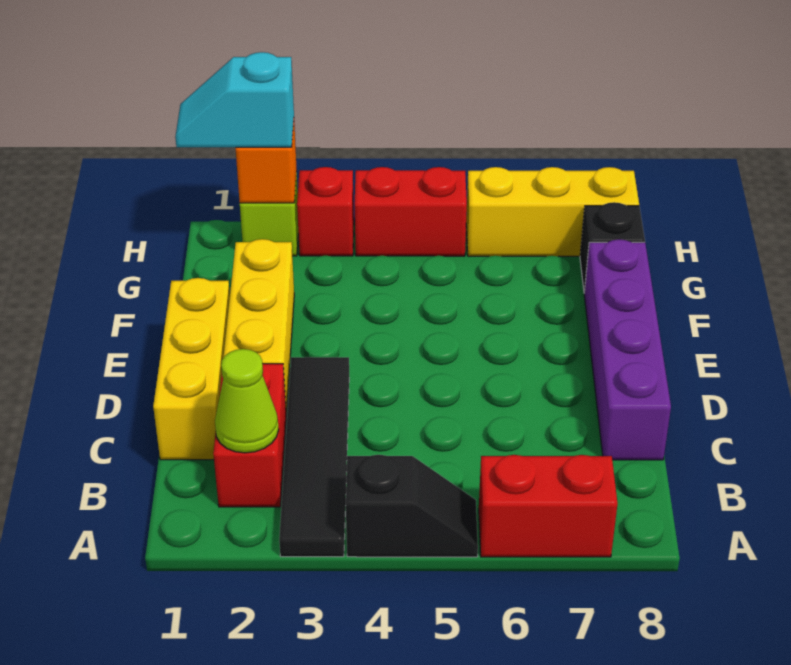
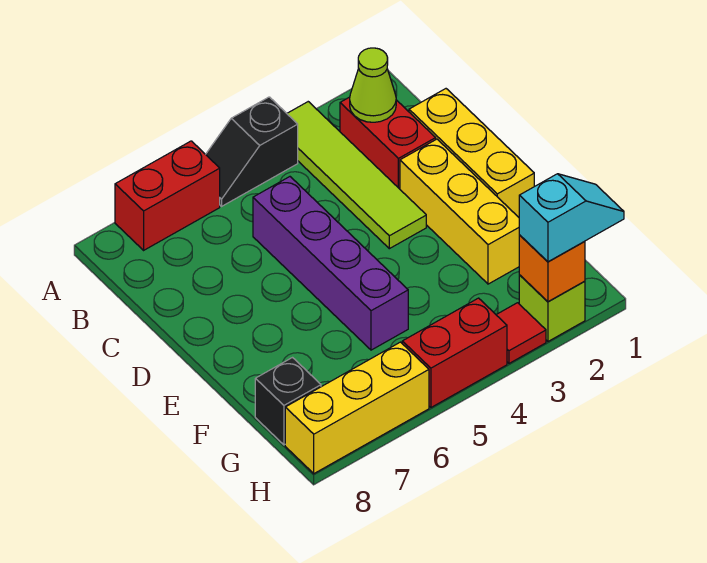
black 1x4 tile [279,357,349,557] -> lime 1x4 tile [287,102,426,249]
purple 1x4 brick [584,239,671,460] -> purple 1x4 brick moved to [253,177,408,350]
red 1x1 brick [297,167,354,256] -> red 1x1 tile [496,303,546,363]

